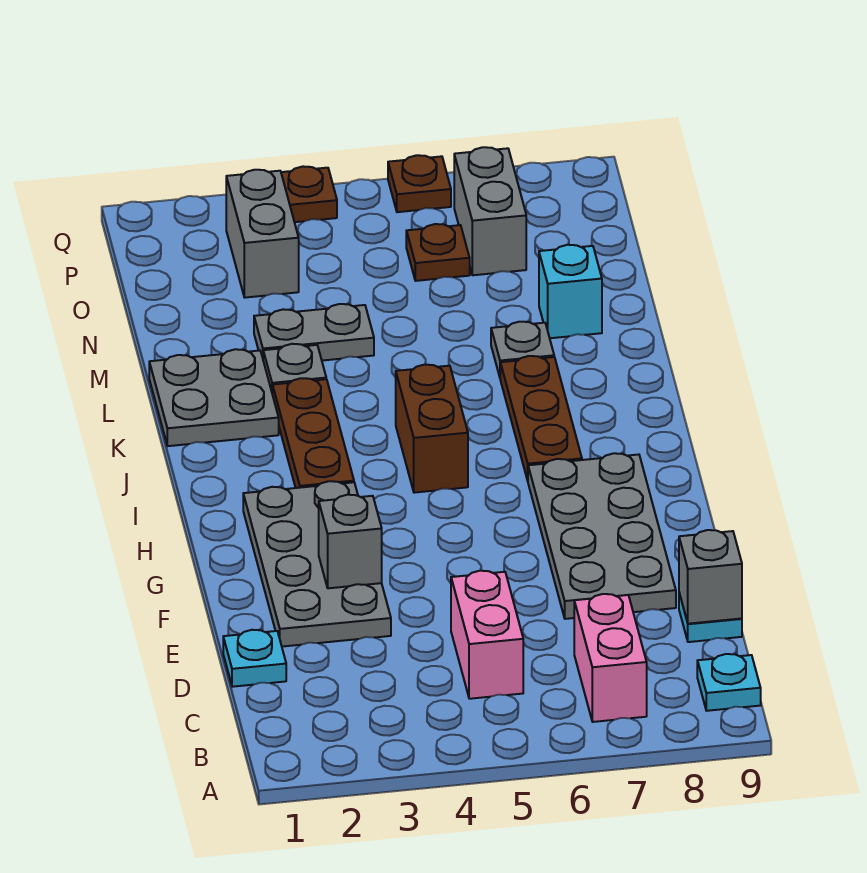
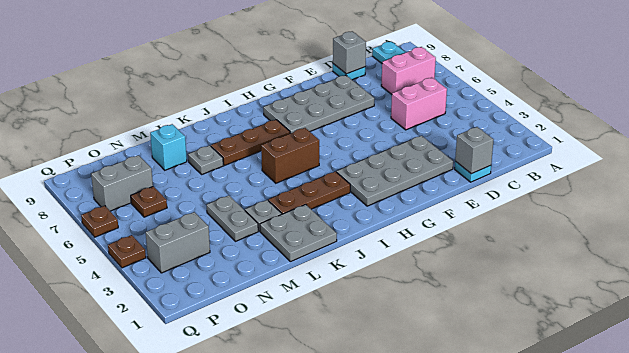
grey 1x1 brick [319,495,382,588] -> grey 1x1 brick moved to [455,127,494,174]

